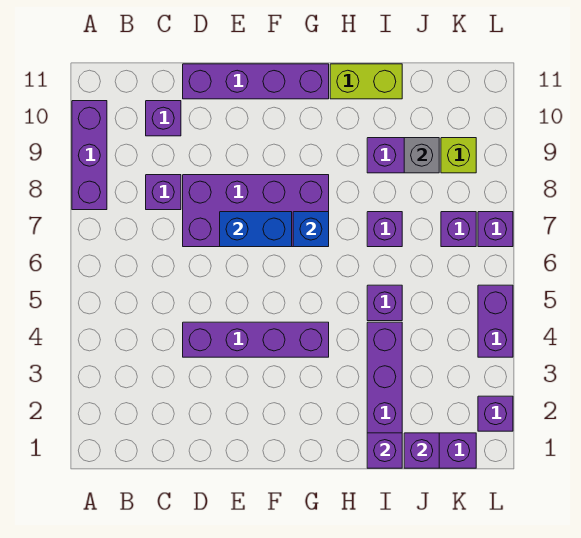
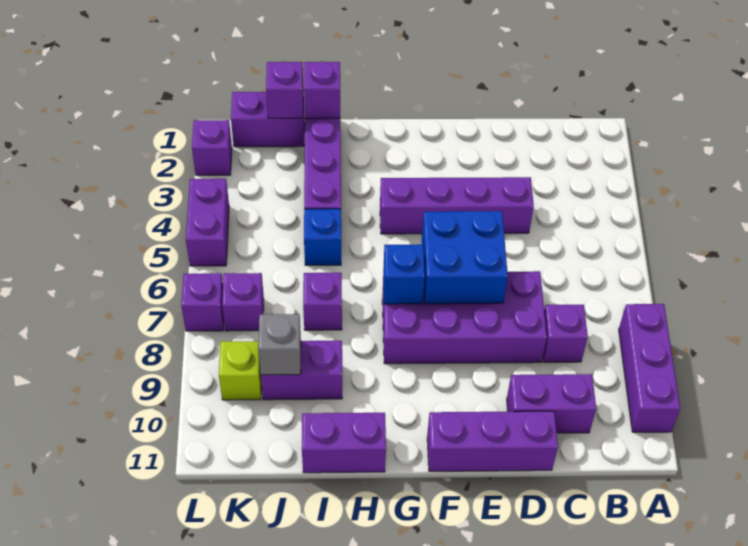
purple 1x1 brick [146,101,181,136] -> purple 1x2 brick [507,374,596,433]
purple 1x4 brick [183,64,329,99] -> purple 1x3 brick [427,411,558,471]
blue 1x2 brick [220,212,292,247] -> blue 2x2 brick [422,211,508,304]
lime 1x2 brick [330,64,402,99] -> purple 1x2 brick [302,413,386,473]
purple 1x1 brick [367,285,402,321] -> blue 1x1 brick [304,209,341,265]

